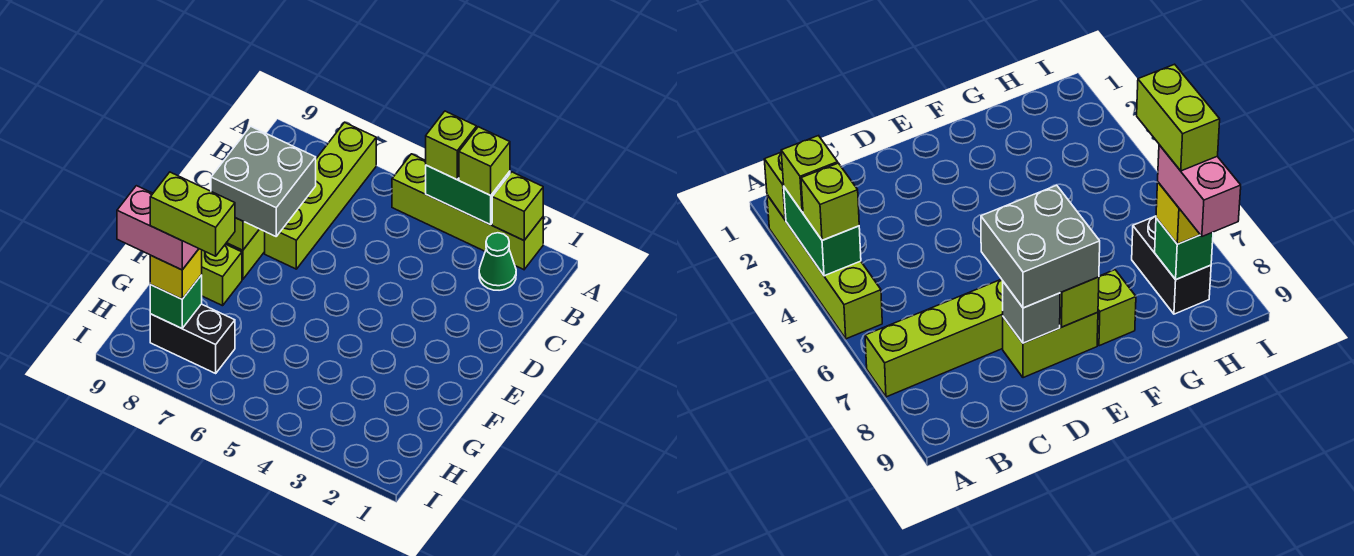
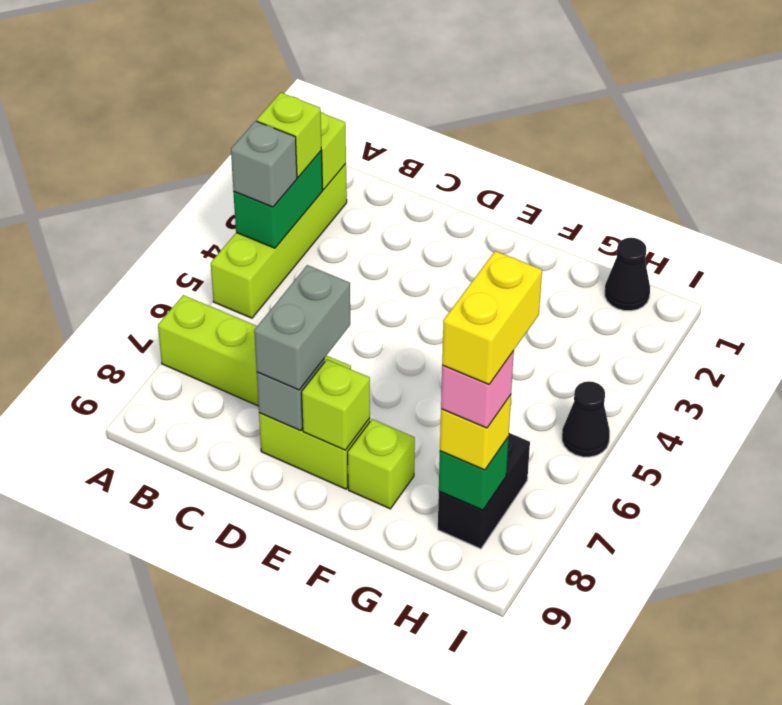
lime 1x1 brick [426,111,477,180] -> grey 1x1 brick [231,121,297,207]
green 1x1 cone [479,233,516,290] -> none
grey 2x2 brick [211,126,316,236] -> grey 1x2 brick [254,265,350,390]
none -> black 1x1 cone [605,238,650,311]
lime 1x2 brick [150,172,235,256] -> yellow 1x2 brick [442,251,542,384]
pink 1x2 brick [117,186,199,270] -> pink 1x1 brick [441,351,514,428]
none -> black 1x1 cone [562,381,610,457]

